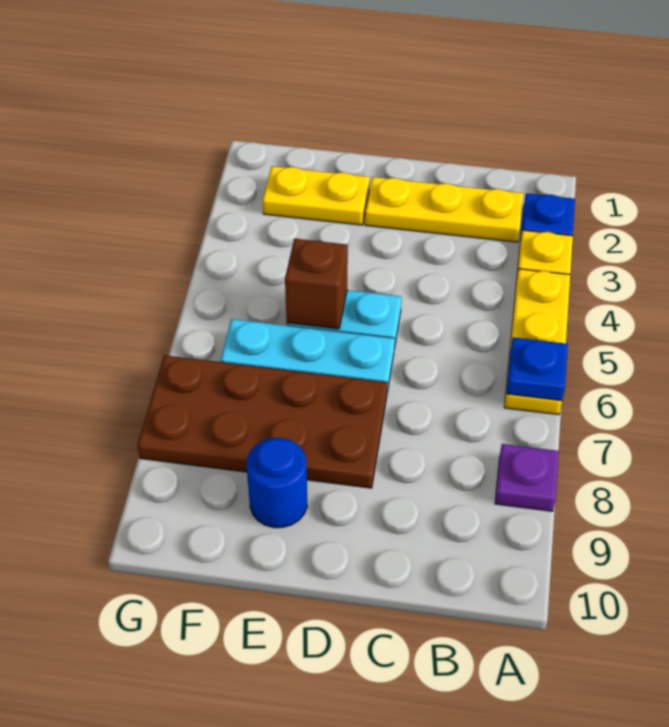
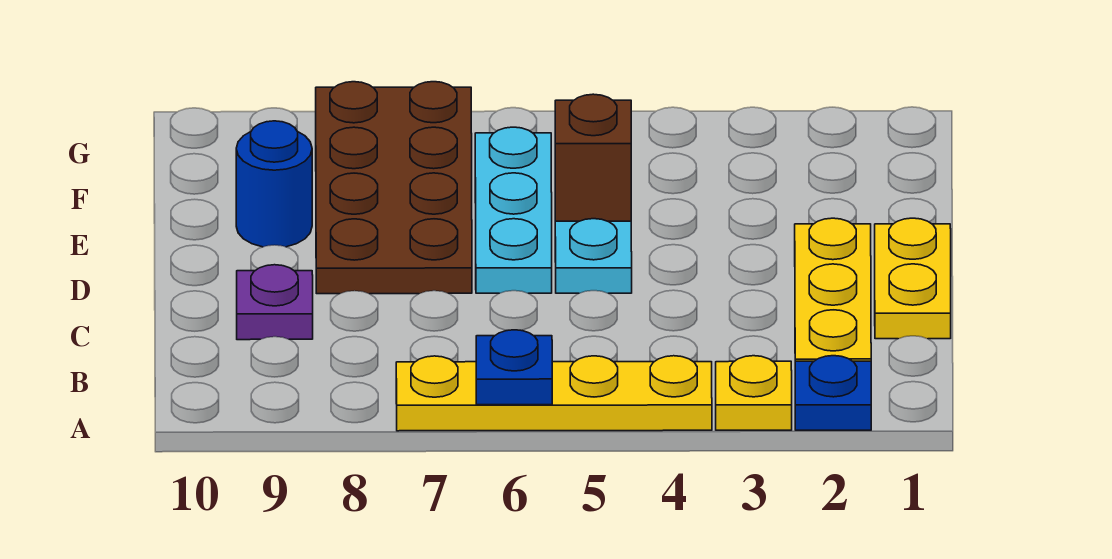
yellow 1x3 plate [504,269,570,415] -> yellow 1x4 plate [396,356,712,431]
purple 1x1 plate [495,444,559,511] -> purple 1x1 plate moved to [237,265,313,340]
yellow 1x2 plate [263,166,370,225] -> yellow 1x2 plate moved to [875,218,951,339]

